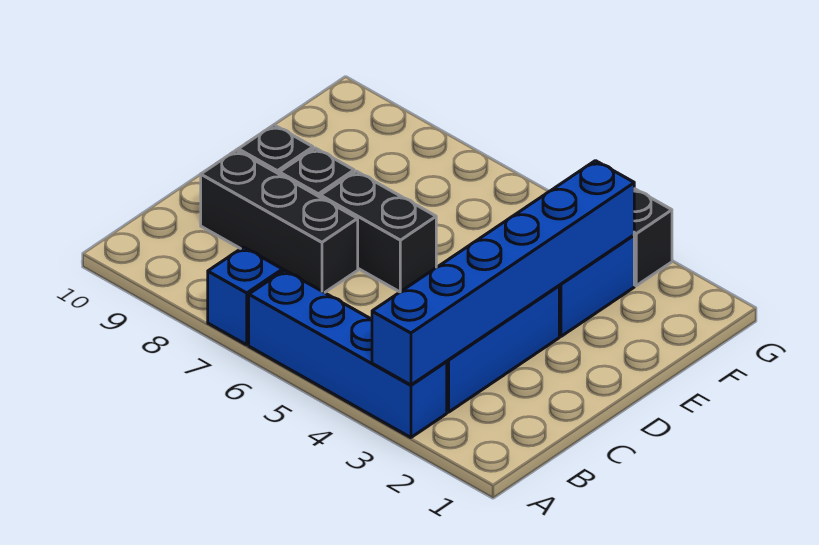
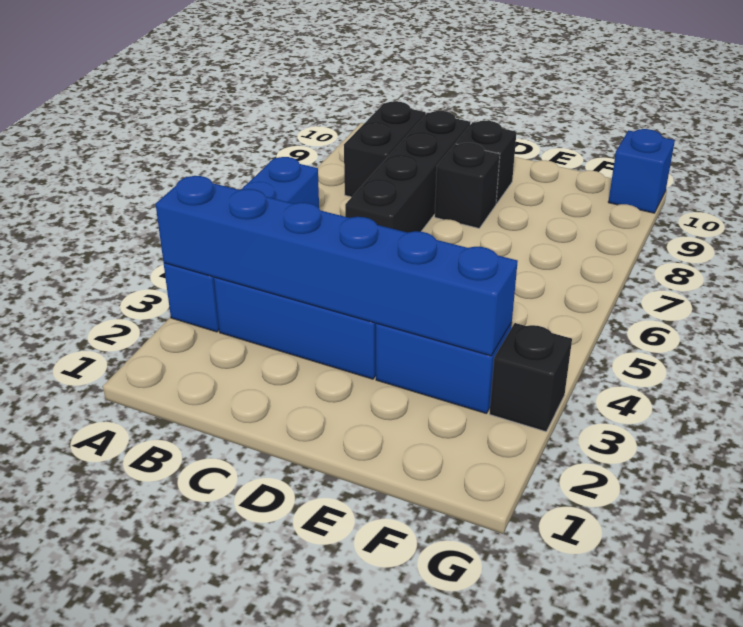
blue 1x1 brick [208,247,283,345] -> blue 1x1 brick moved to [608,129,675,213]
black 1x3 brick [201,150,358,293] -> black 1x4 brick [345,111,470,233]
black 1x2 brick [320,171,436,292] -> black 1x2 brick moved to [344,101,426,197]

